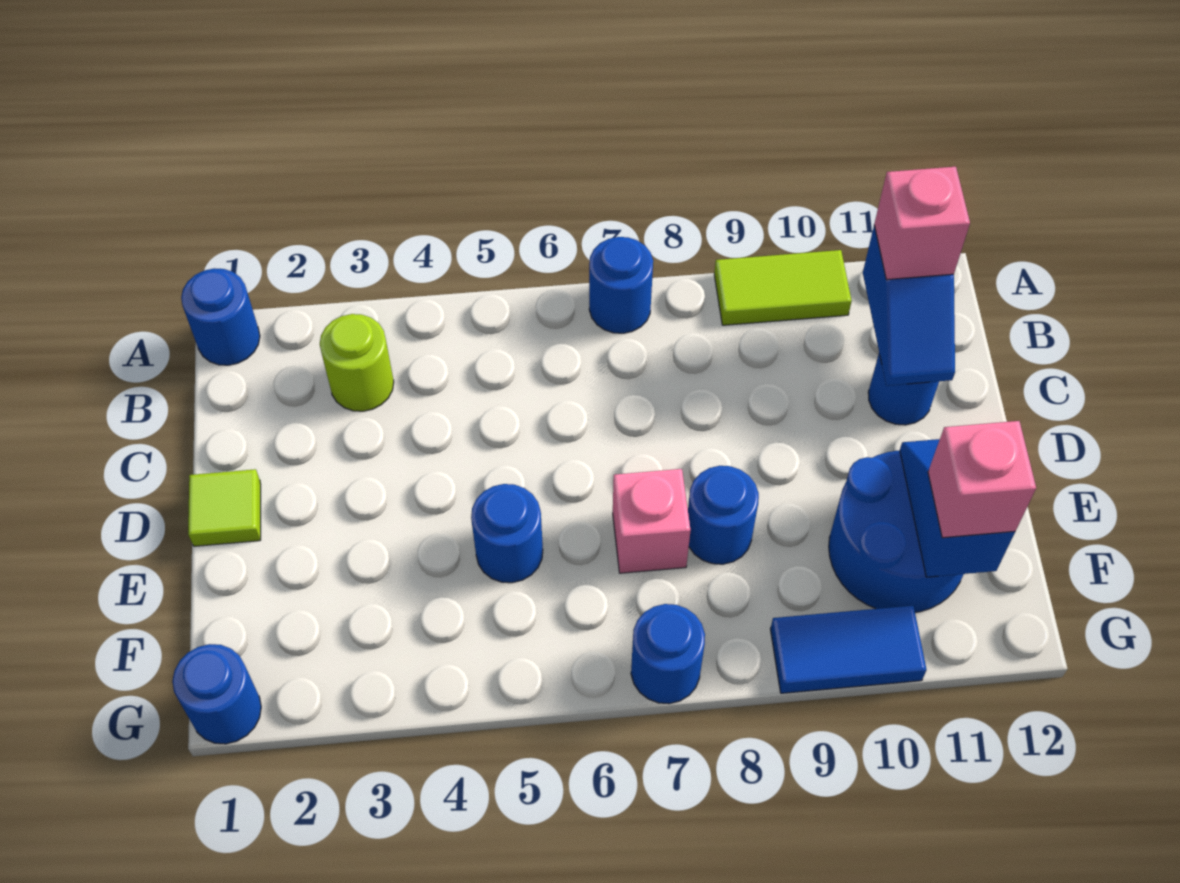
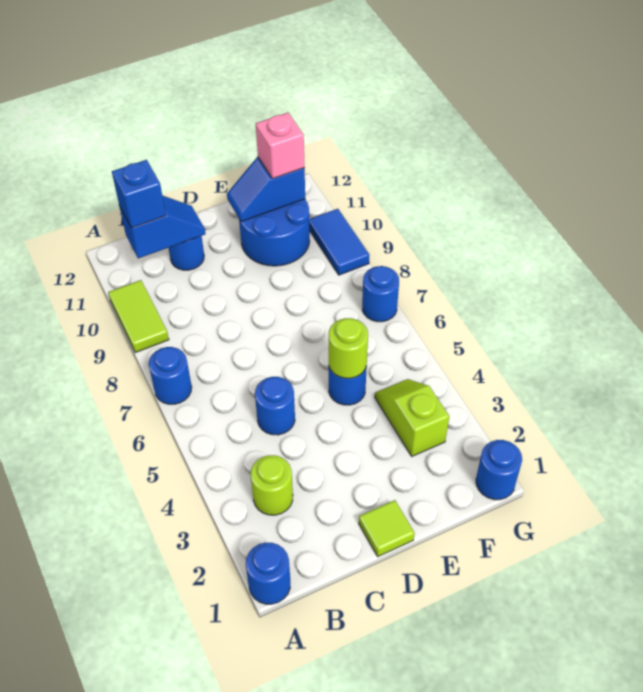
pink 1x1 brick [874,167,970,280] -> blue 1x1 brick [112,160,166,228]
none -> lime 1x1 round brick [329,318,368,378]
pink 1x1 brick [613,469,691,573] -> none
blue 1x1 round brick [688,466,759,564] -> blue 1x1 round brick moved to [255,377,295,435]
none -> lime 1x2 slope [375,379,449,456]

